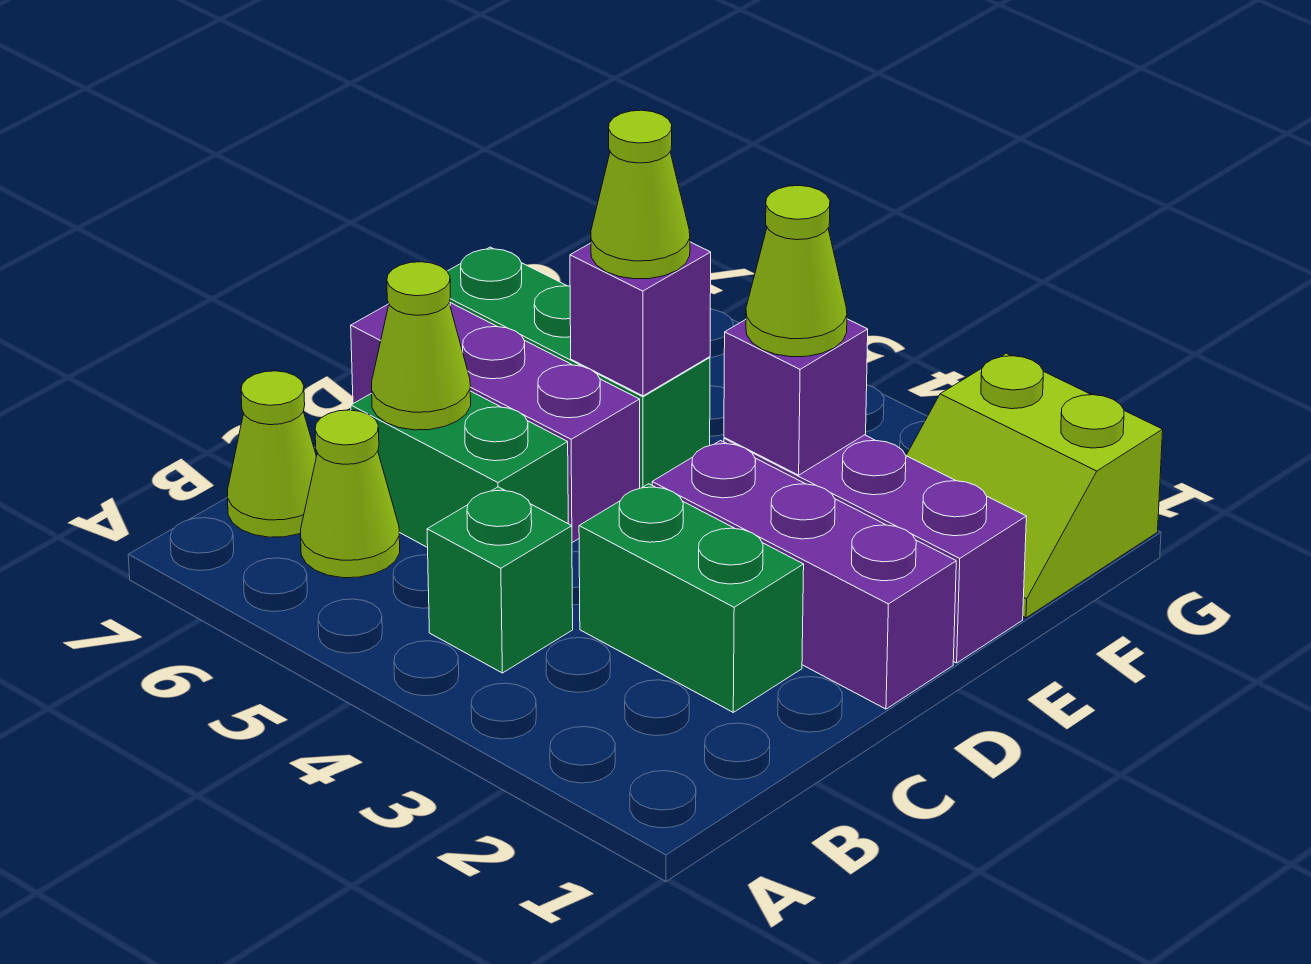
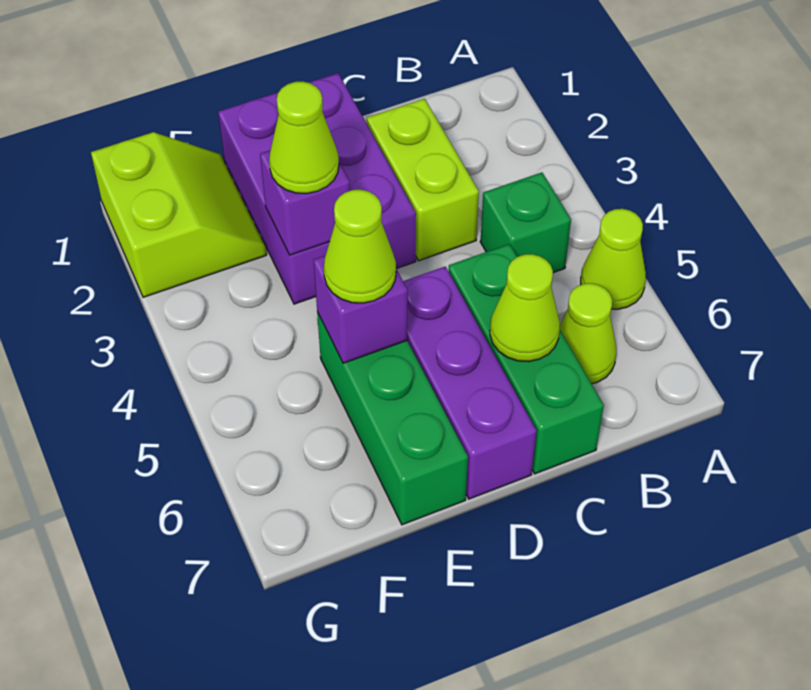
lime 1x1 cone [227,371,316,537] -> lime 1x1 cone moved to [581,209,646,309]
green 1x2 brick [579,484,804,712] -> lime 1x2 brick [367,99,479,261]
green 1x2 brick [351,391,568,548] -> green 1x3 brick [448,244,604,474]

